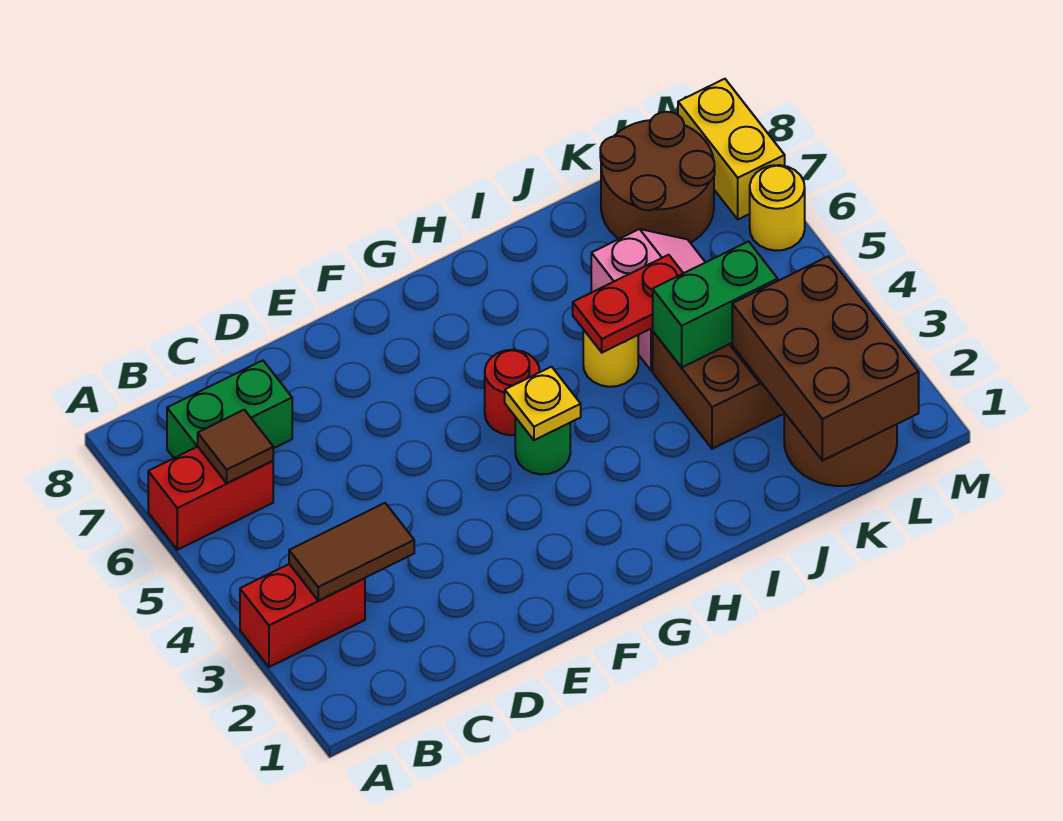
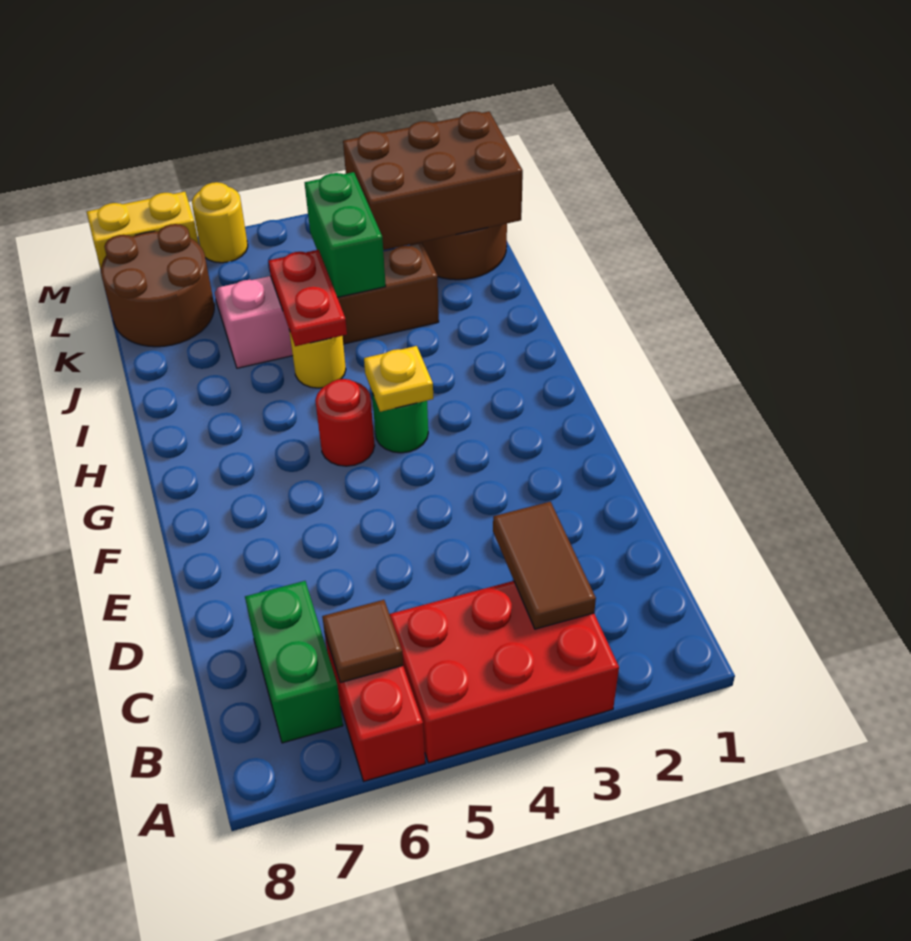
red 1x2 brick [240,564,365,667] -> red 2x3 brick [389,581,619,763]

